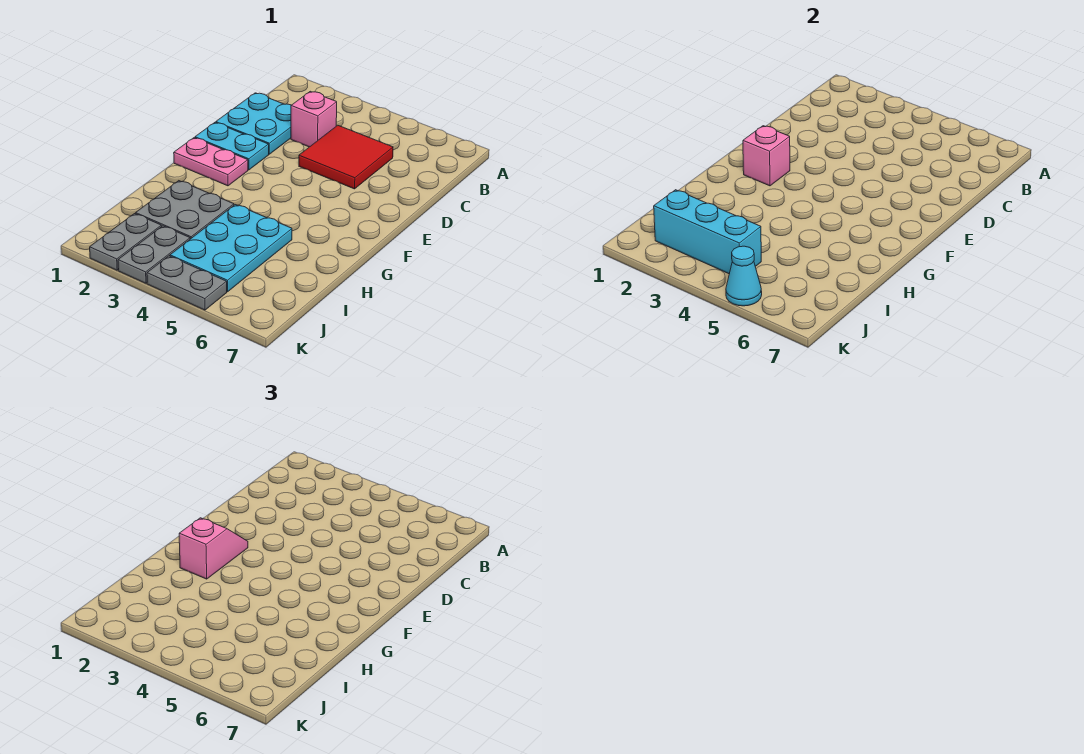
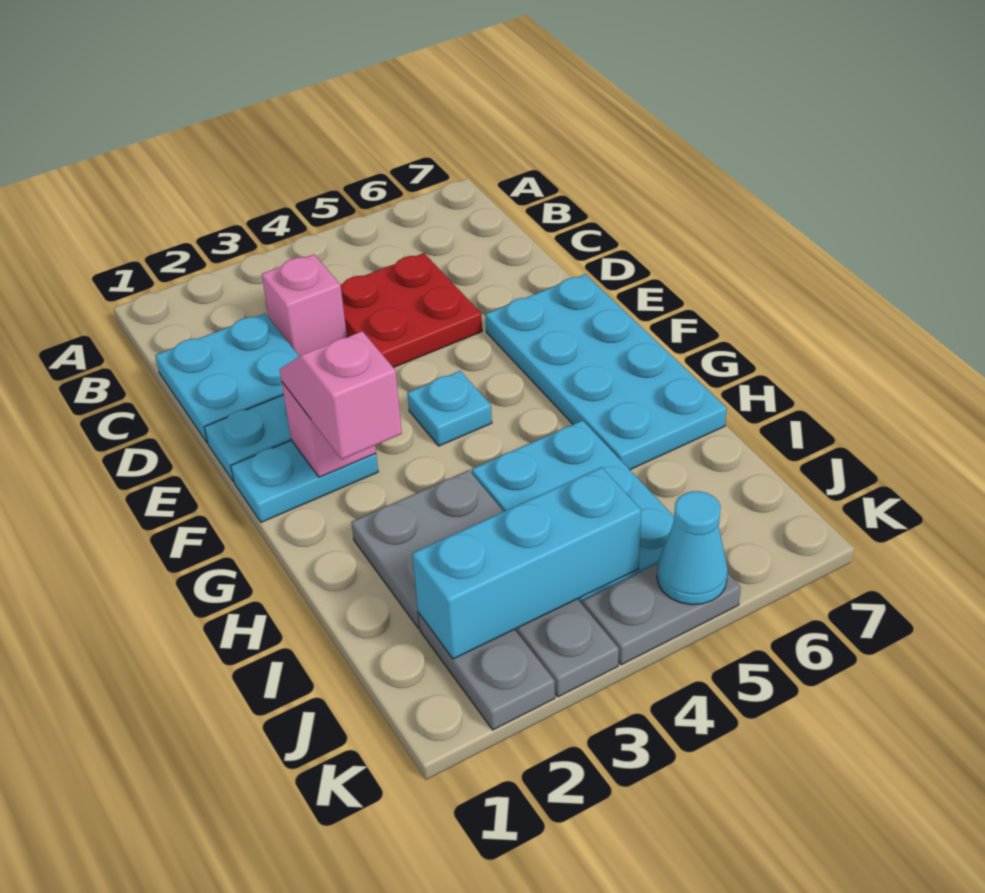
red 2x2 tile [299,125,393,189] -> red 2x2 plate [341,253,482,368]
none -> cyan 2x4 plate [485,274,727,470]
pink 1x2 plate [174,138,248,186] -> cyan 1x2 plate [231,440,378,522]
none -> cyan 1x1 plate [407,371,492,446]

